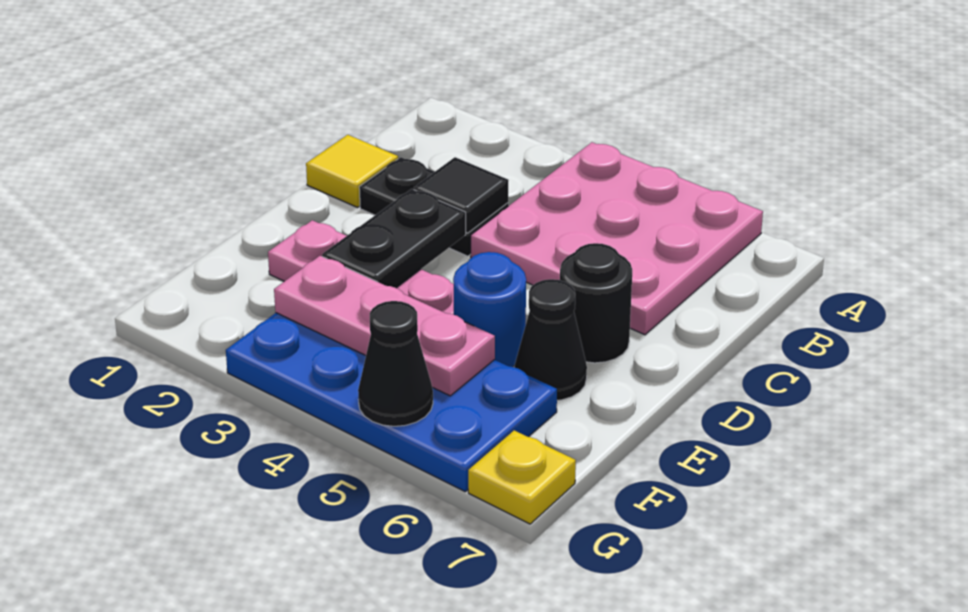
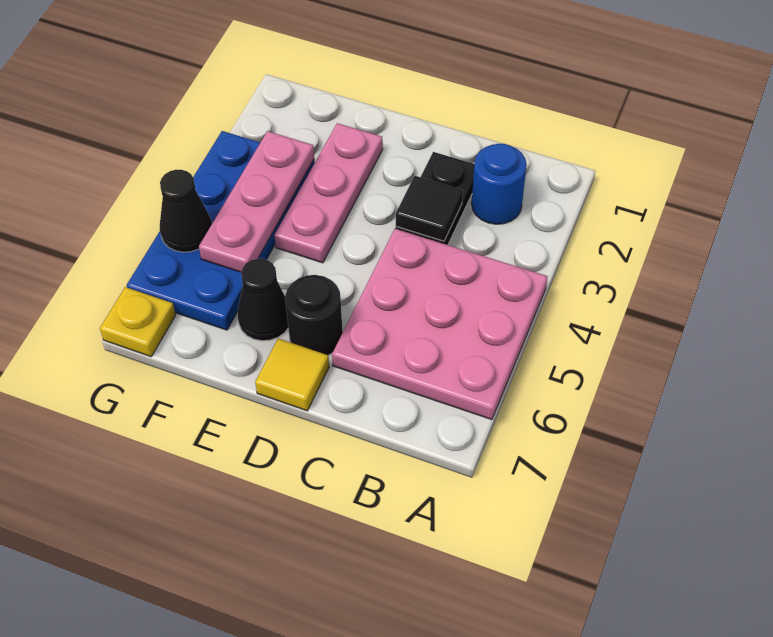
yellow 1x1 tile [306,135,398,207] -> yellow 1x1 tile moved to [255,339,329,411]
black 1x2 plate [322,189,466,288] -> none
blue 1x1 round brick [453,252,526,367] -> blue 1x1 round brick moved to [472,144,527,224]

